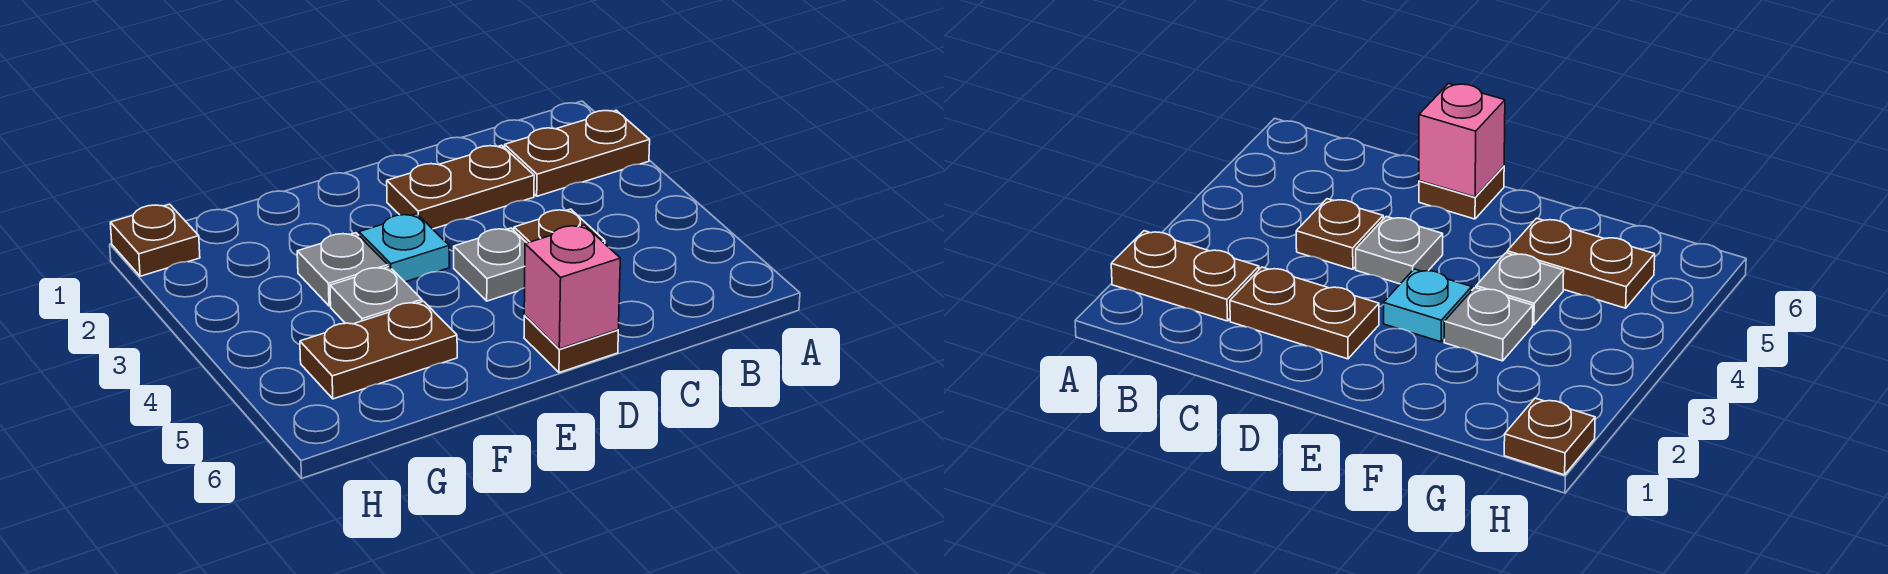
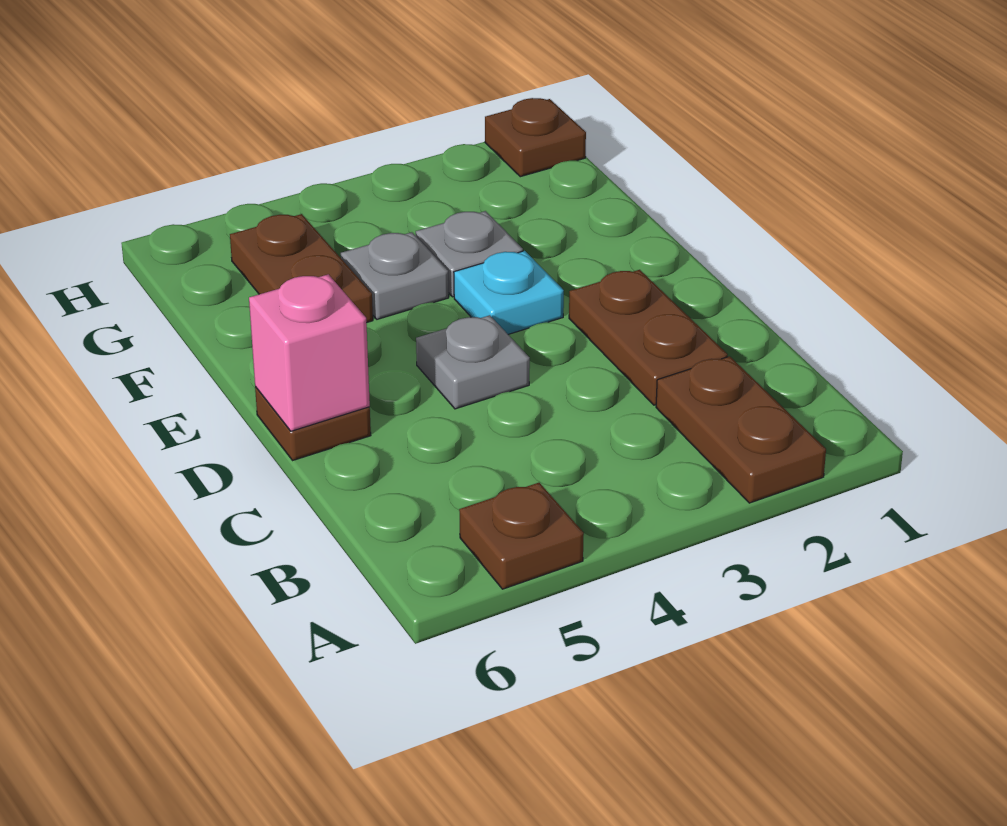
brown 1x1 plate [514,209,605,243] -> brown 1x1 plate moved to [459,483,584,589]

